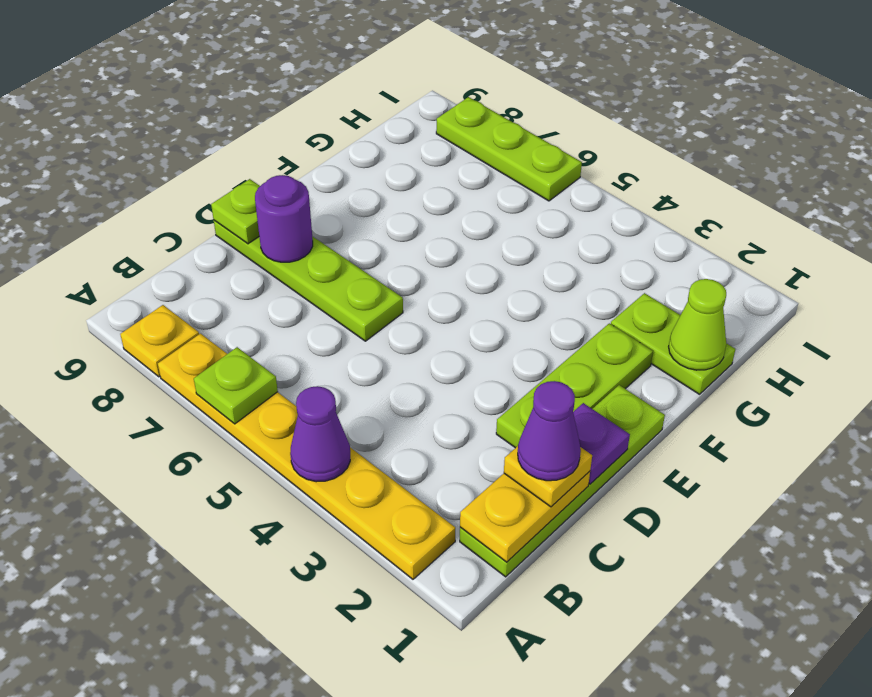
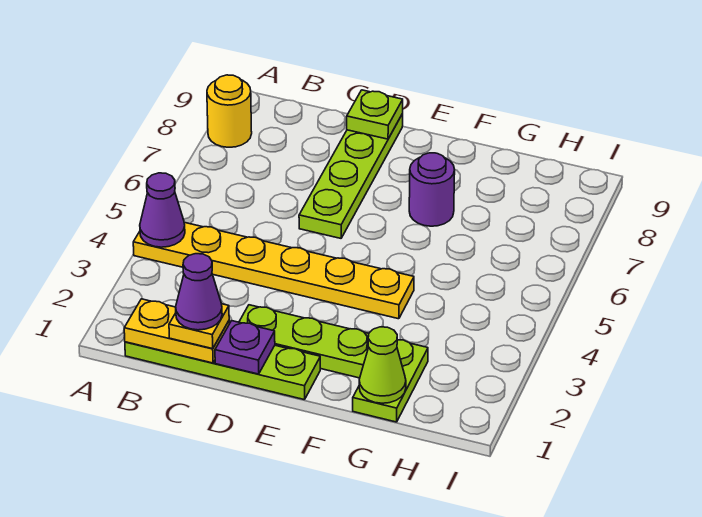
yellow 1x6 plate [158,334,455,579] -> yellow 1x6 plate turned to [133,223,414,319]
lime 1x1 plate [194,347,278,424] -> none
yellow 1x1 plate [120,305,199,377] -> yellow 1x1 round brick [207,75,252,147]
purple 1x1 round brick [255,175,313,262] -> purple 1x1 round brick moved to [409,153,455,226]
lime 1x3 plate [436,97,582,201] -> none

